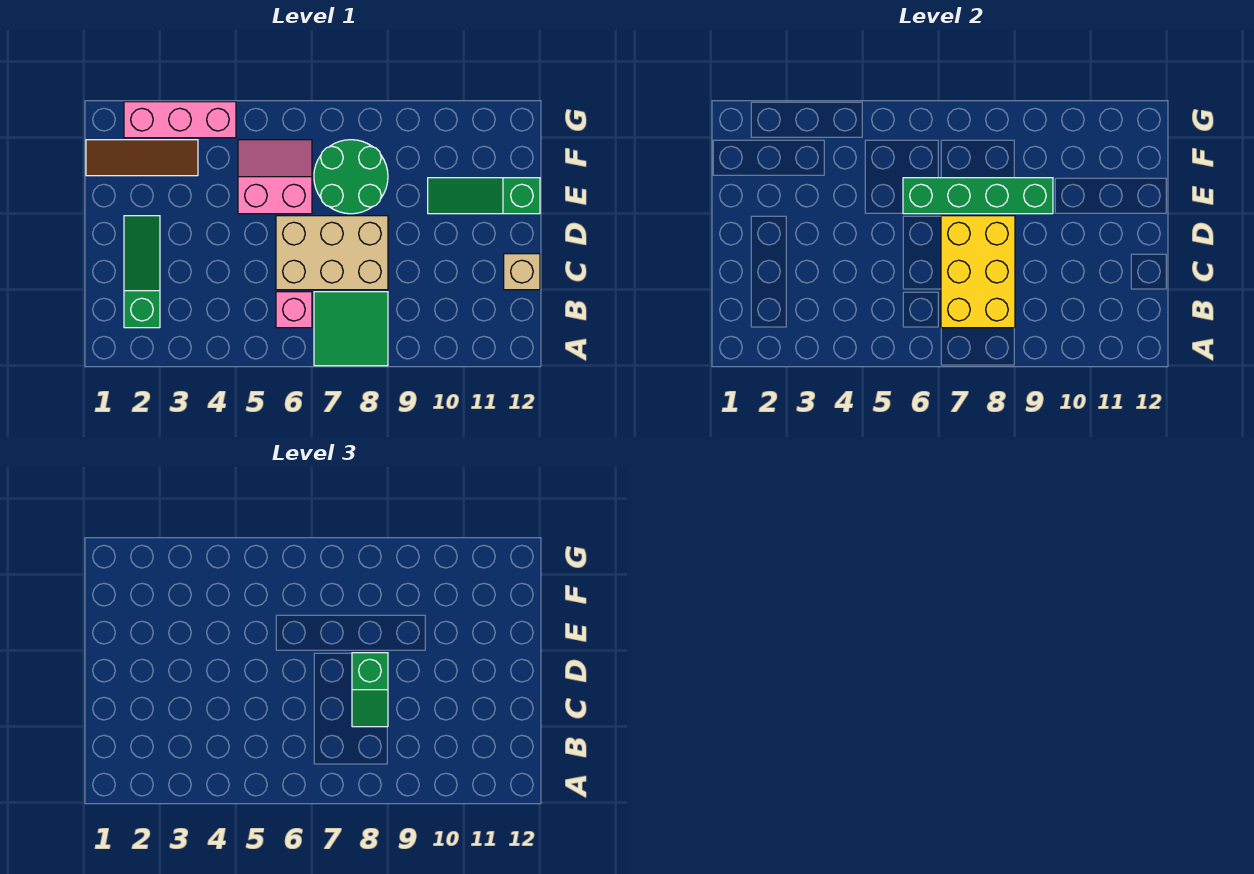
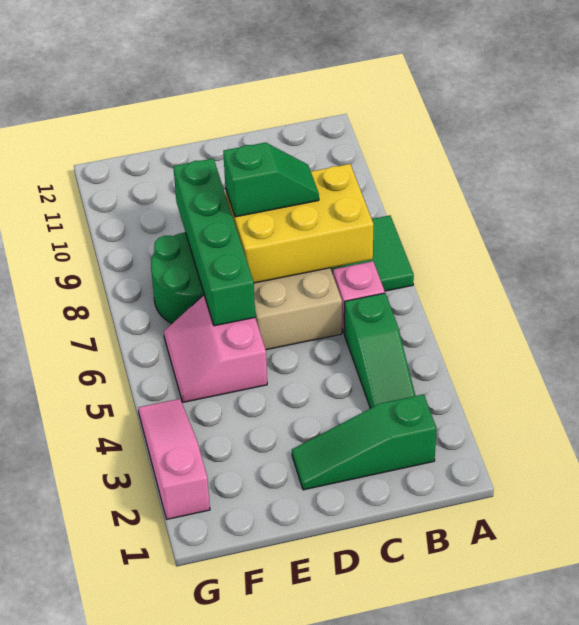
tan 1x1 brick [504,254,540,290] -> none
green 1x3 slope [428,178,540,214] -> green 1x3 slope moved to [344,293,415,408]
brown 1x3 tile [86,140,198,176] -> none
pink 1x3 brick [124,102,236,138] -> pink 1x3 slope [138,399,210,519]

